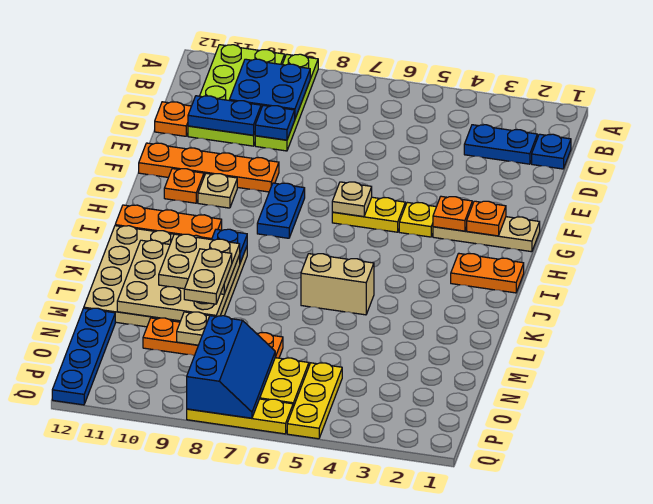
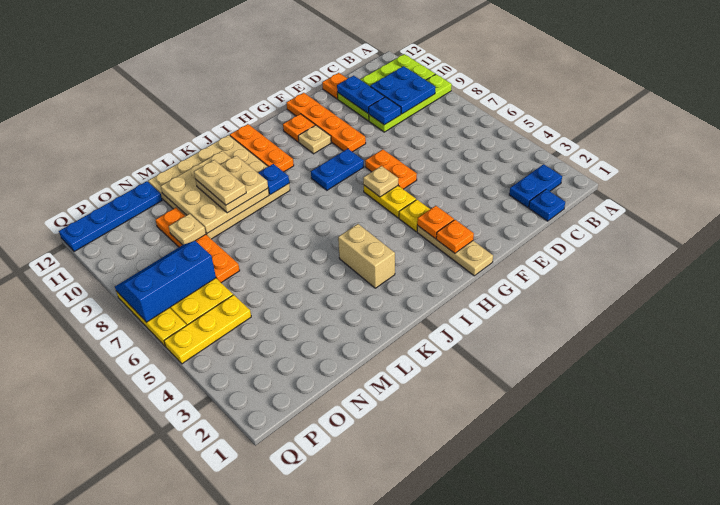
blue 1x2 plate [464,125,537,164] -> blue 1x2 plate turned to [509,164,562,207]
orange 1x2 plate [451,253,524,293] -> orange 1x2 plate moved to [365,149,417,189]
tan 1x2 brick [301,254,374,315] -> tan 1x2 brick moved to [338,224,395,288]
tan 1x2 plate [184,249,232,304] -> tan 1x2 plate turned to [194,160,246,205]
blue 2x3 slope [187,316,275,418] -> blue 2x3 slope turned to [115,241,216,322]

